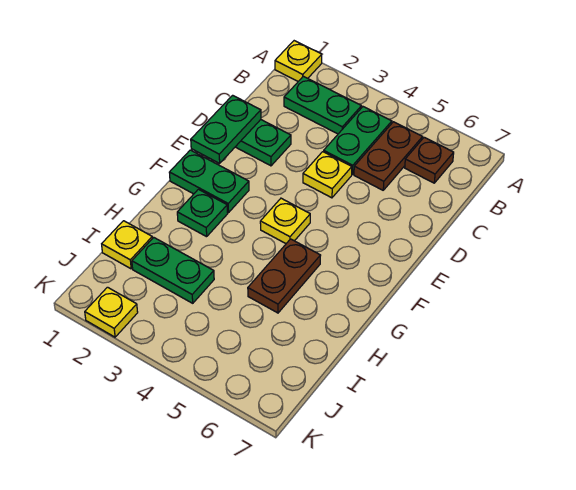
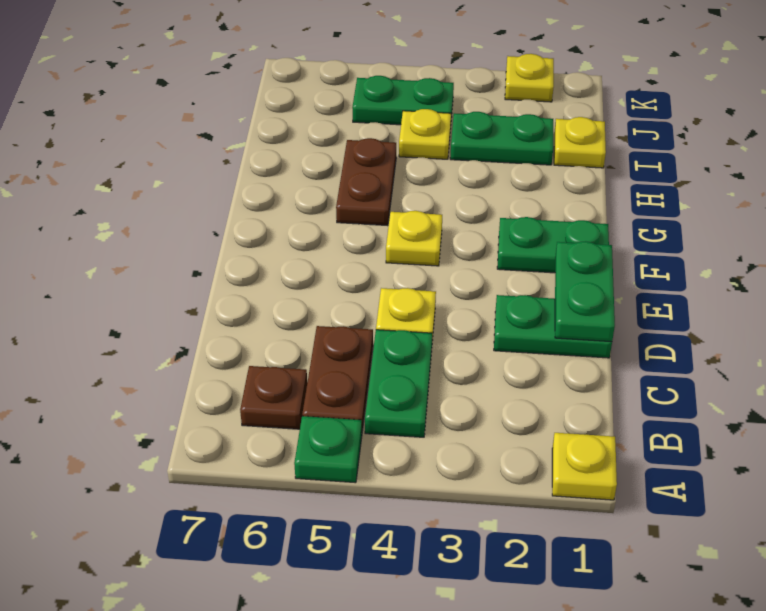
green 1x2 plate [284,76,361,134] -> green 1x2 plate moved to [352,76,454,125]
green 1x1 plate [177,189,228,237] -> green 1x1 plate moved to [294,416,362,483]
none -> yellow 1x1 plate [399,109,451,159]

